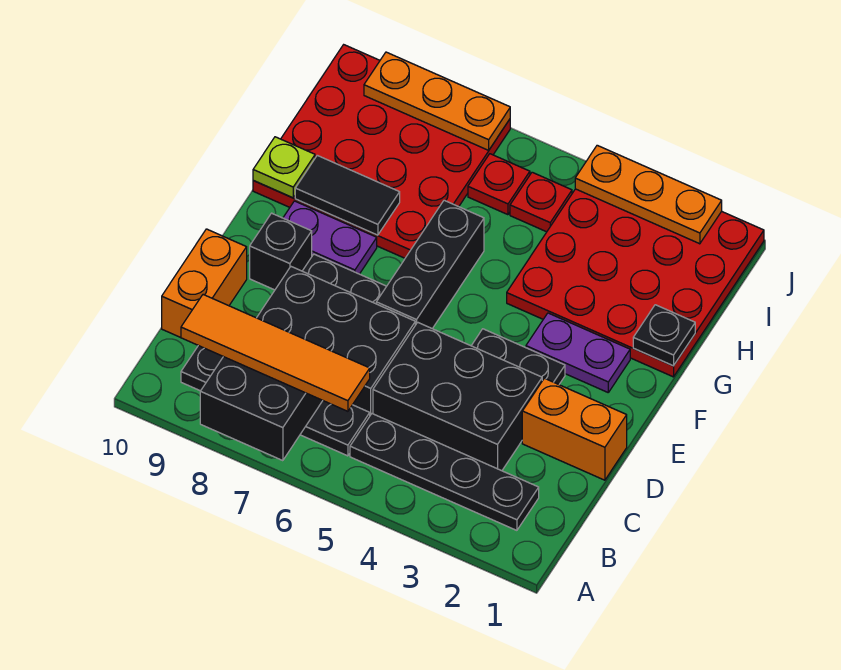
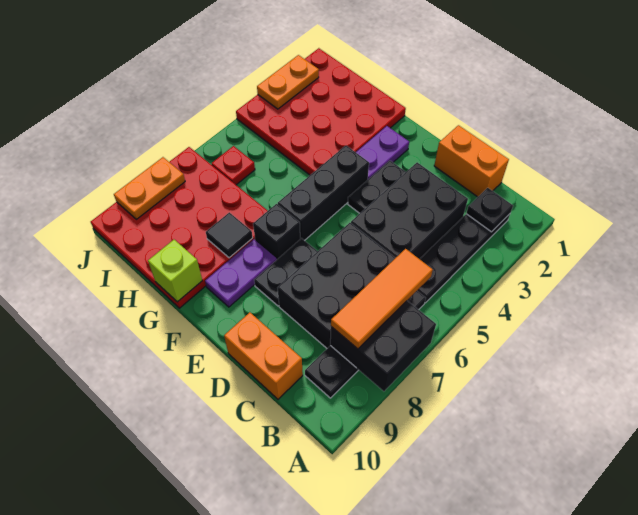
orange 1x4 tile [181,295,370,411] -> orange 1x3 tile [331,249,433,349]
orange 1x2 brick [522,378,627,480] -> orange 1x2 brick turned to [434,125,509,197]
black 1x3 brick [376,200,484,329] -> black 1x3 brick turned to [278,146,369,241]
black 1x1 brick [250,213,312,290] -> black 1x1 brick moved to [253,204,300,259]
black 1x1 plate [633,305,695,366] -> black 1x1 plate moved to [466,188,513,232]
black 1x2 tile [295,155,400,235] -> black 1x1 tile [206,212,253,258]
lime 1x1 plate [253,137,315,198] -> lime 1x1 brick [148,240,202,302]
red 1x1 plate [510,172,572,232] -> none
orange 1x3 plate [575,145,722,244] -> orange 1x2 plate [257,55,319,109]
orange 1x3 plate [364,52,510,150] -> orange 1x2 plate [114,157,185,219]

